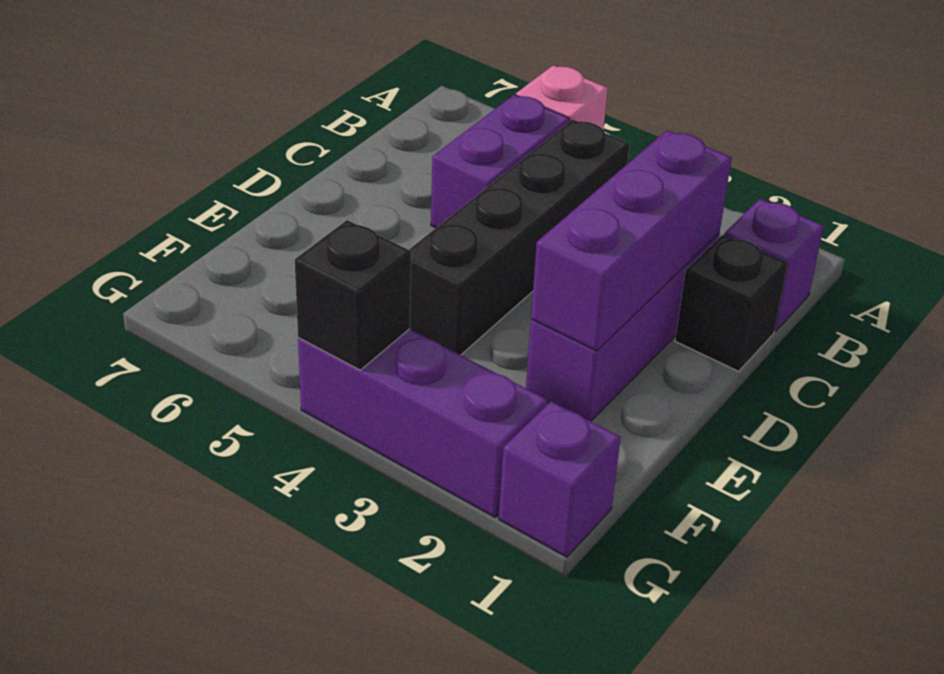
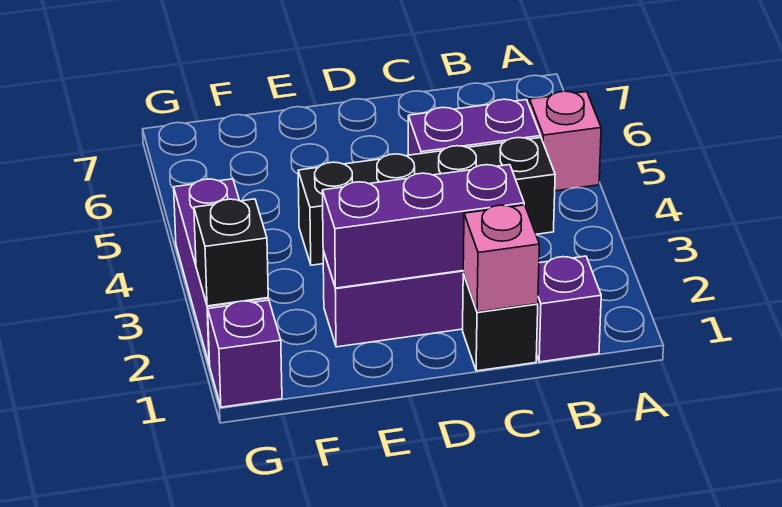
none -> pink 1x1 brick [463,205,539,312]
black 1x1 brick [295,220,411,370] -> black 1x1 brick moved to [194,199,268,306]

